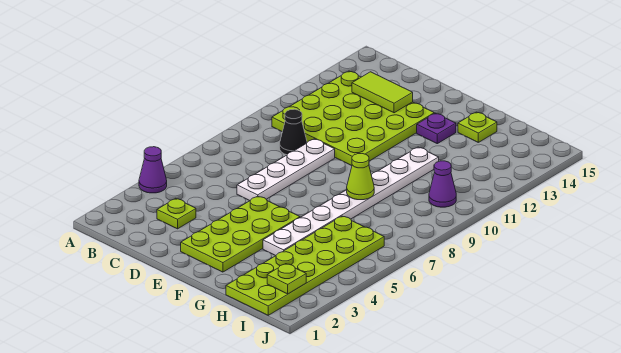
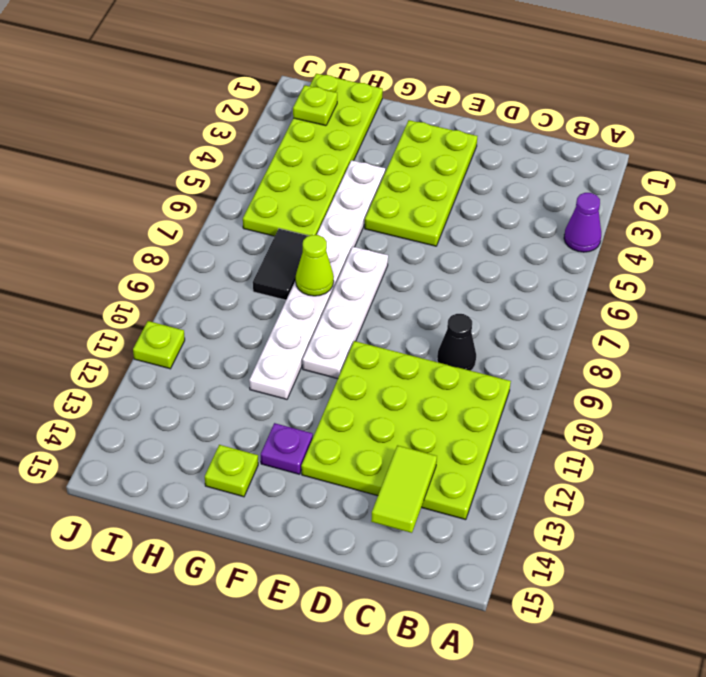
lime 1x1 plate [157,198,196,229] -> lime 1x1 plate moved to [133,321,185,369]
lime 1x2 tile [352,72,413,113] -> lime 1x2 tile turned to [371,445,437,533]
white 1x4 plate [237,139,335,201] -> white 1x4 plate moved to [302,247,388,379]
none -> black 1x2 tile [253,229,308,300]
purple 1x1 cone [429,161,456,207] -> none

